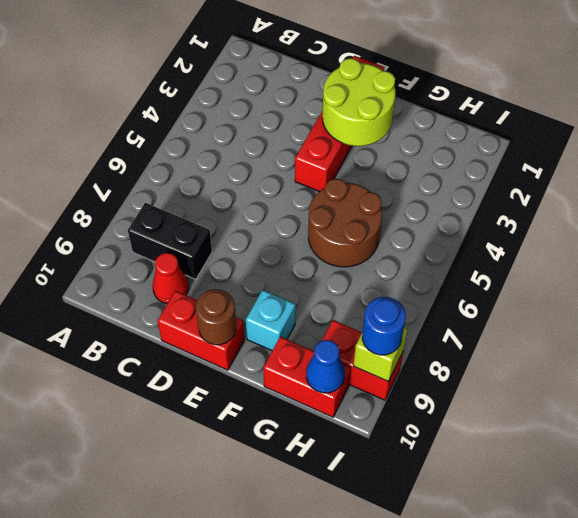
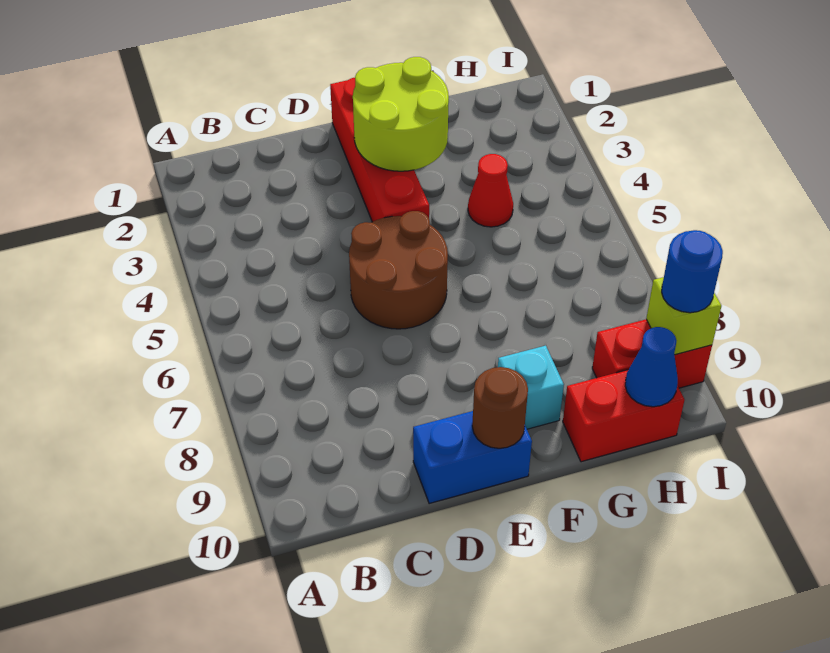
black 1x2 brick [128,203,212,279] -> none
red 1x1 cone [153,253,189,304] -> red 1x1 cone moved to [468,154,513,227]
red 1x2 brick [158,291,244,370] -> blue 1x2 brick [413,411,532,504]
brown 2x2 round brick [308,179,382,267] -> brown 2x2 round brick moved to [349,211,448,329]

